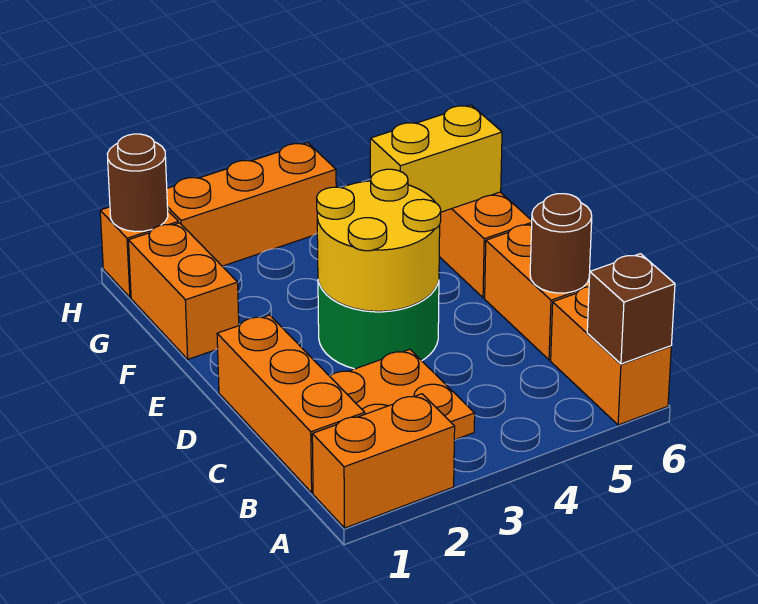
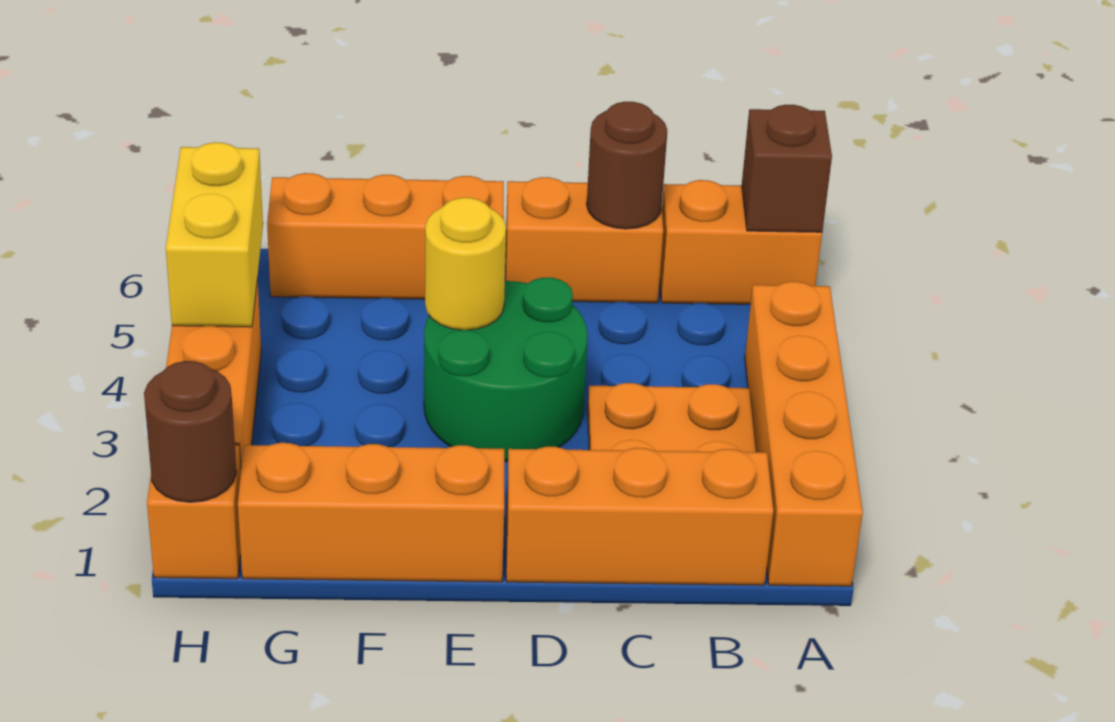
orange 1x2 brick [312,394,455,528] -> orange 1x4 brick [745,282,863,586]
yellow 2x2 round brick [317,169,441,311] -> yellow 1x1 round brick [425,198,506,330]
orange 1x2 brick [128,223,239,359] -> orange 1x3 brick [238,443,504,582]
yellow 1x2 brick [370,105,502,212] -> yellow 1x2 brick moved to [166,142,263,327]

